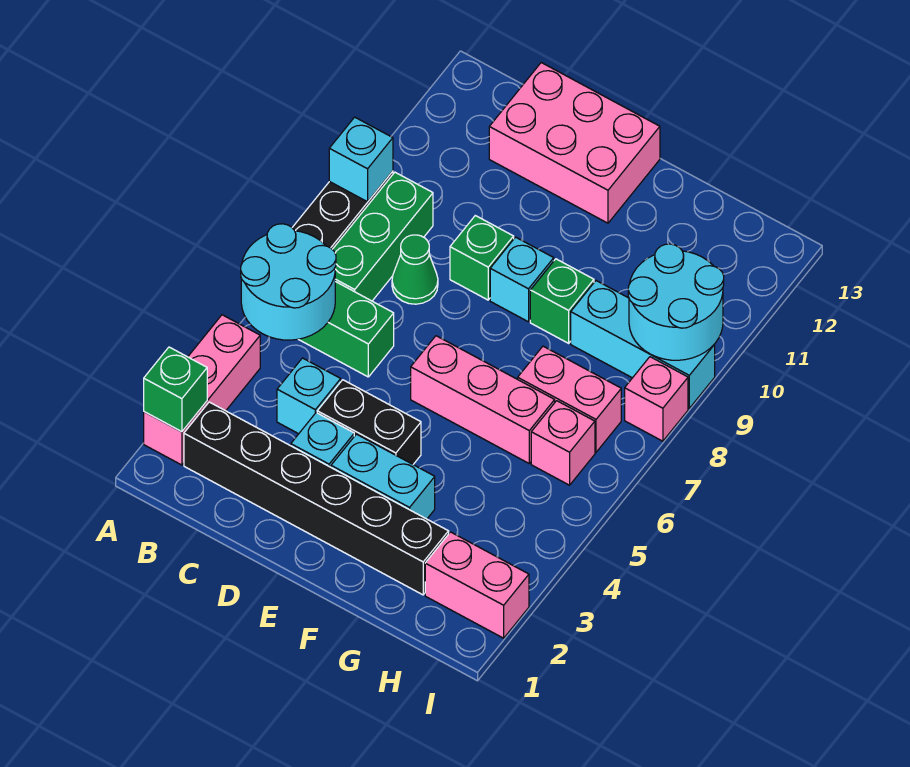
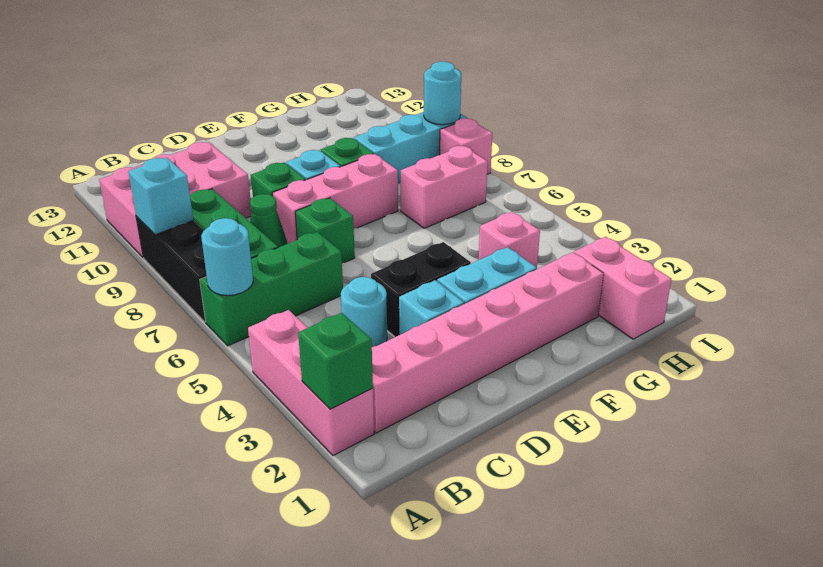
cyan 2x2 round brick [241,224,336,340] -> cyan 1x1 round brick [201,218,253,296]
black 1x6 brick [184,402,449,595] -> pink 1x6 brick [372,252,604,433]
cyan 1x1 brick [277,358,341,434] -> cyan 1x1 round brick [341,277,387,347]
pink 2x3 brick [489,63,660,223] -> pink 2x3 brick moved to [99,142,251,257]
none -> green 1x1 brick [295,198,355,263]
pink 1x3 brick [411,336,555,463] -> pink 1x3 brick moved to [273,154,398,244]
pink 1x2 brick [425,532,529,638] -> pink 1x2 brick turned to [574,237,671,339]
pink 1x1 brick [531,401,595,485] -> pink 1x1 brick moved to [478,212,540,267]
cyan 2x2 round brick [628,244,724,360] -> cyan 1x1 round brick [424,62,461,125]

